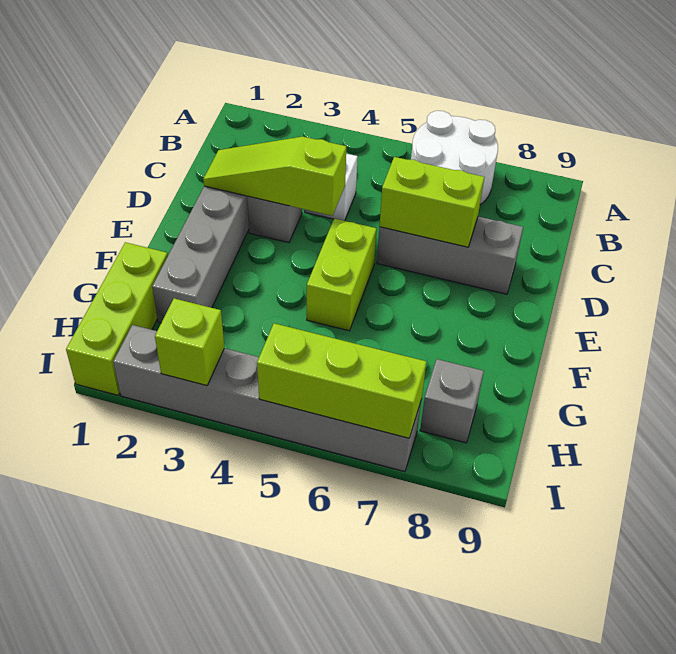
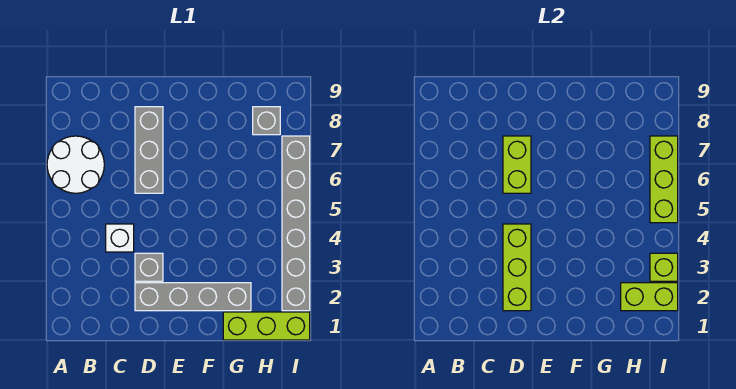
lime 1x3 slope [203,137,346,216] -> lime 1x3 brick [503,224,531,311]
lime 1x2 brick [307,218,377,331] -> lime 1x2 brick moved to [621,283,678,311]

